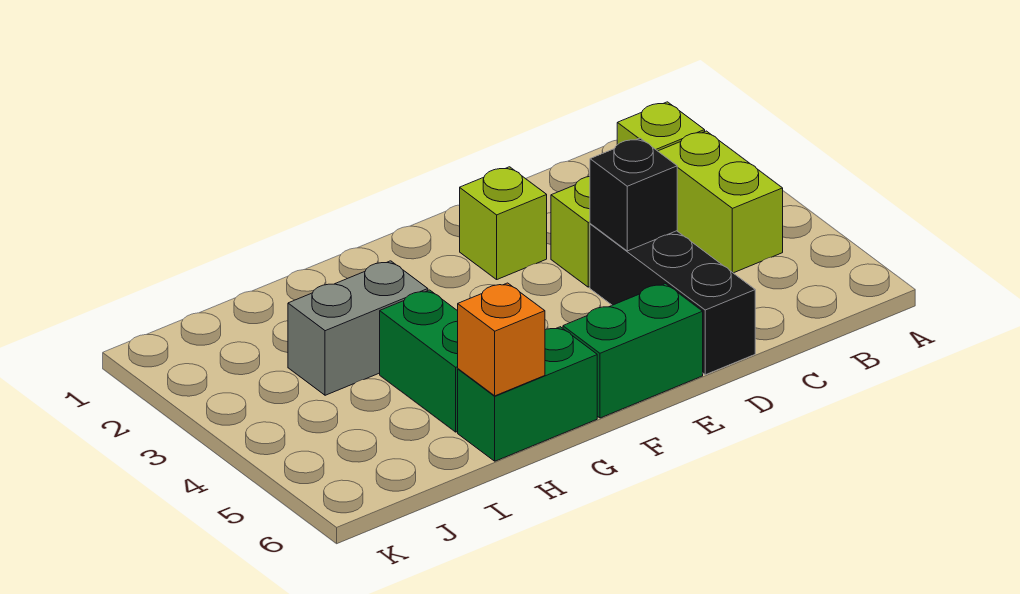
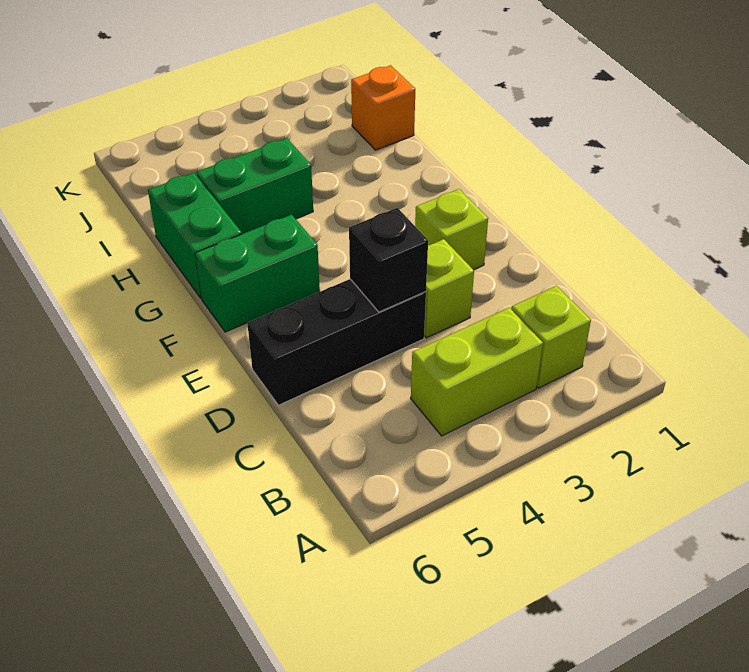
green 1x2 brick [563,284,703,418] -> green 1x2 brick turned to [195,215,320,332]
grey 1x2 brick [288,261,428,395] -> none
orange 1x1 brick [458,283,545,396] -> orange 1x1 brick moved to [351,65,415,150]

